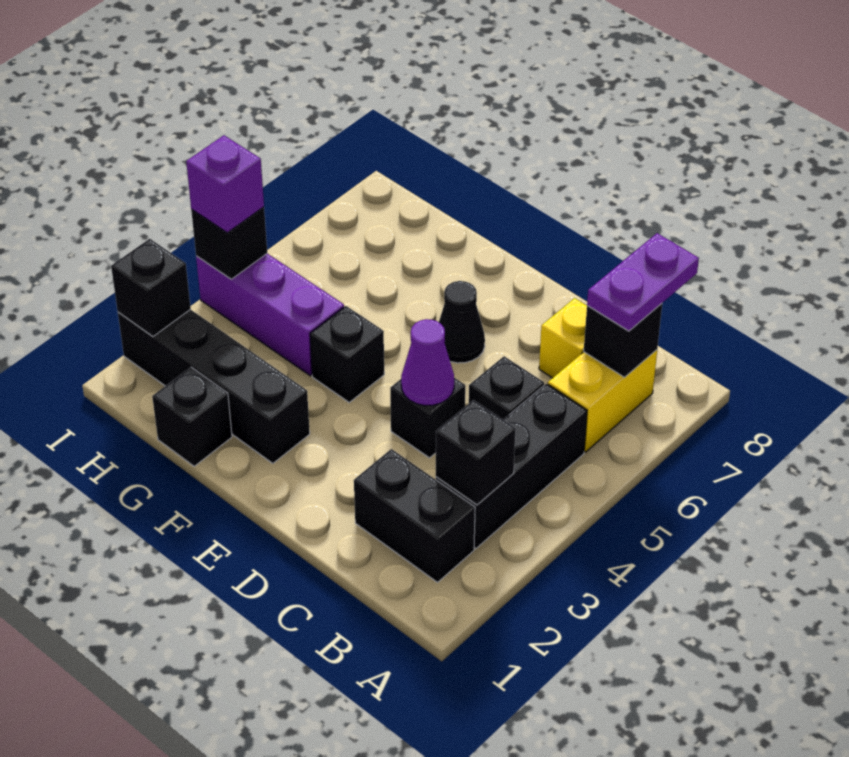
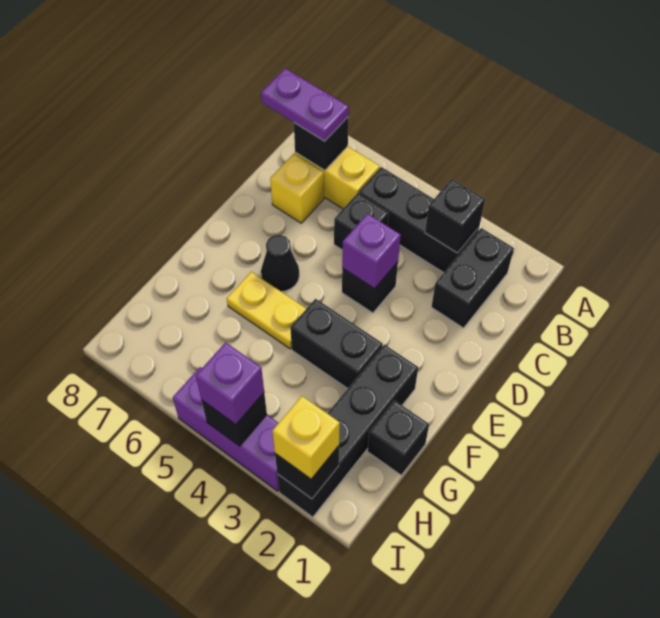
purple 1x1 cone [401,319,454,406] -> purple 1x1 brick [342,214,401,289]
black 1x1 brick [310,306,384,402] -> black 1x2 brick [290,299,383,388]
none -> yellow 1x2 plate [227,272,306,349]
purple 1x3 brick [196,254,344,376] -> purple 1x3 brick turned to [173,367,279,491]
none -> yellow 1x1 brick [272,396,340,479]

